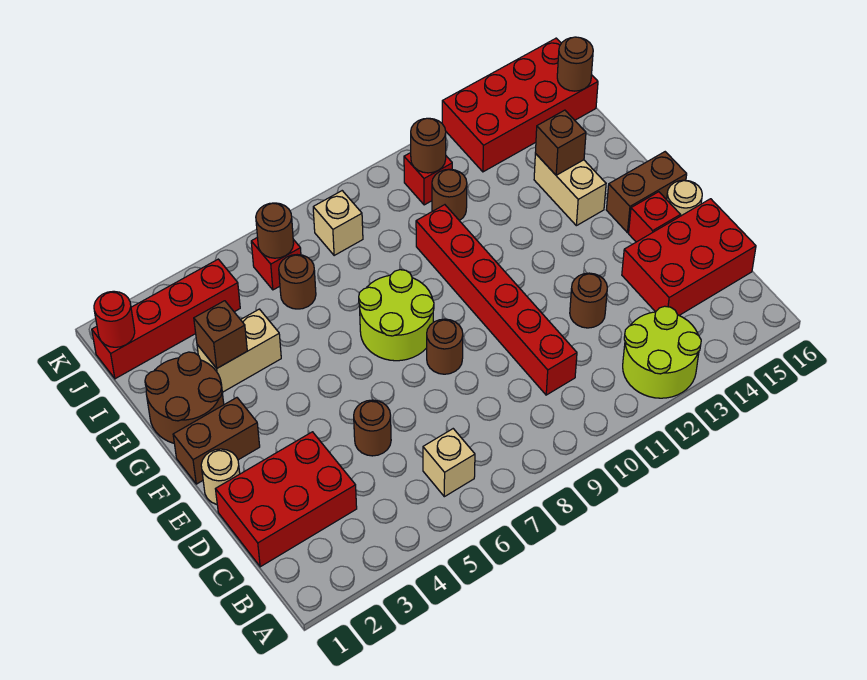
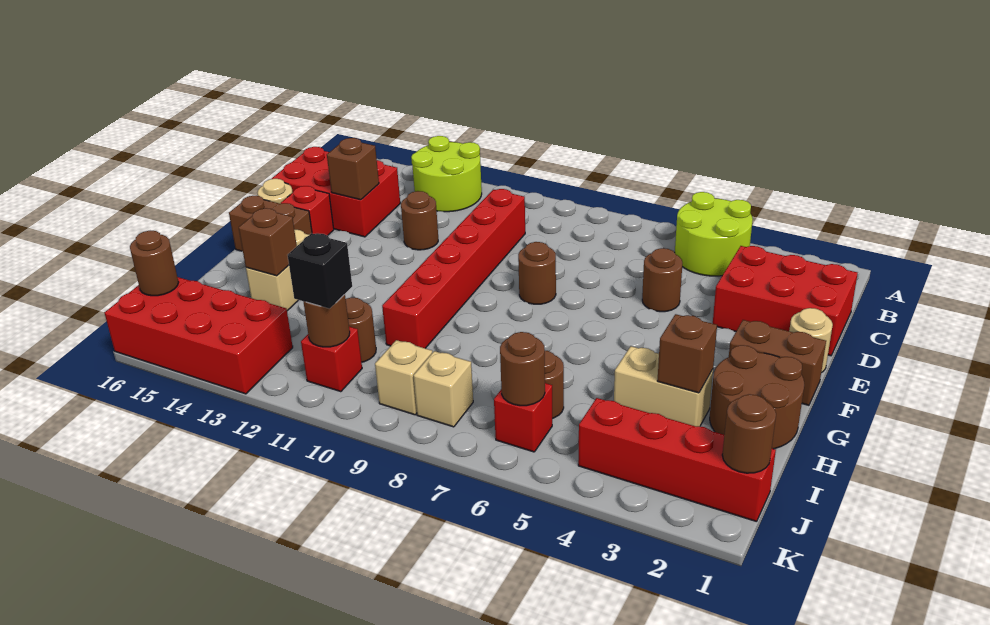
tan 1x1 brick [423,429,475,497] -> tan 1x1 brick moved to [375,340,432,415]
none -> brown 1x1 brick [327,138,379,200]
lime 2x2 round brick [359,270,434,361] -> lime 2x2 round brick moved to [675,192,753,276]
red 1x1 round brick [94,291,135,347] -> brown 1x1 round brick [722,394,776,473]
none -> black 1x1 brick [288,233,352,309]

